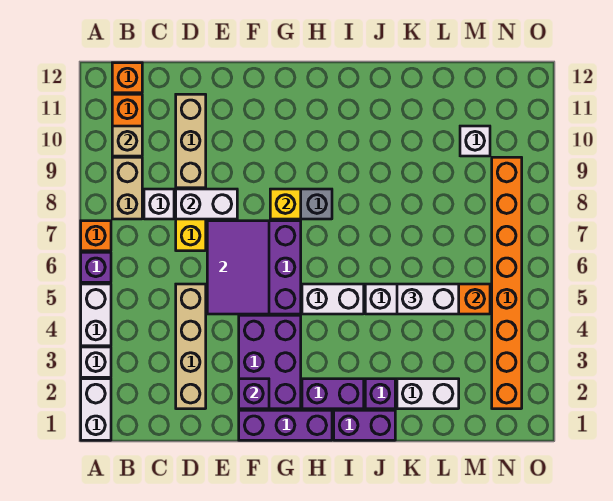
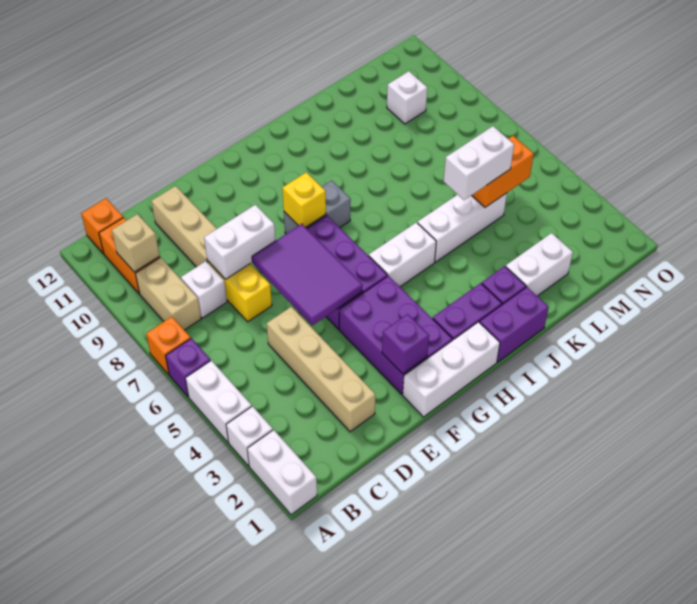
purple 1x3 brick [239,410,332,440] -> white 1x3 brick [403,322,500,417]
orange 1x8 brick [492,157,522,409] -> none

